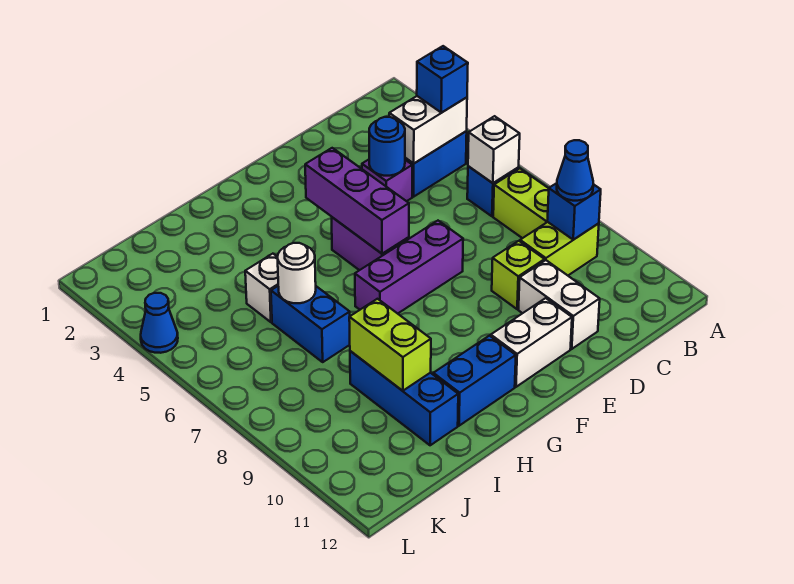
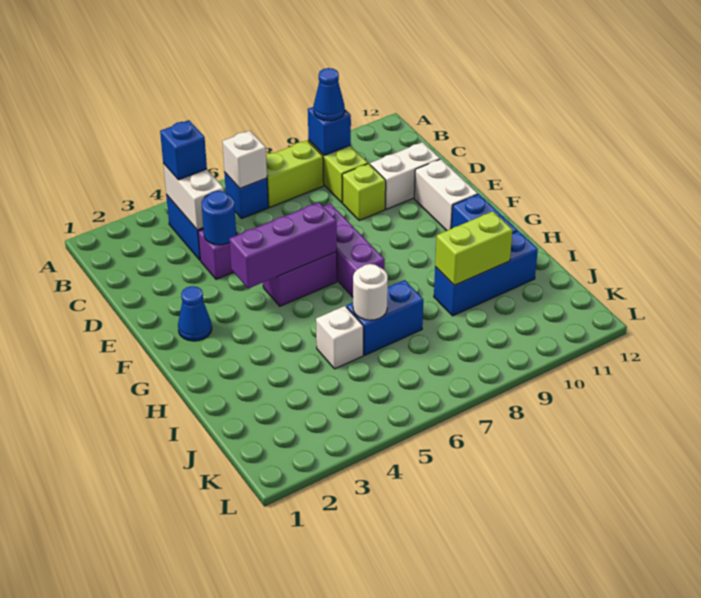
blue 1x1 cone [141,293,178,353] -> blue 1x1 cone moved to [178,286,212,341]

